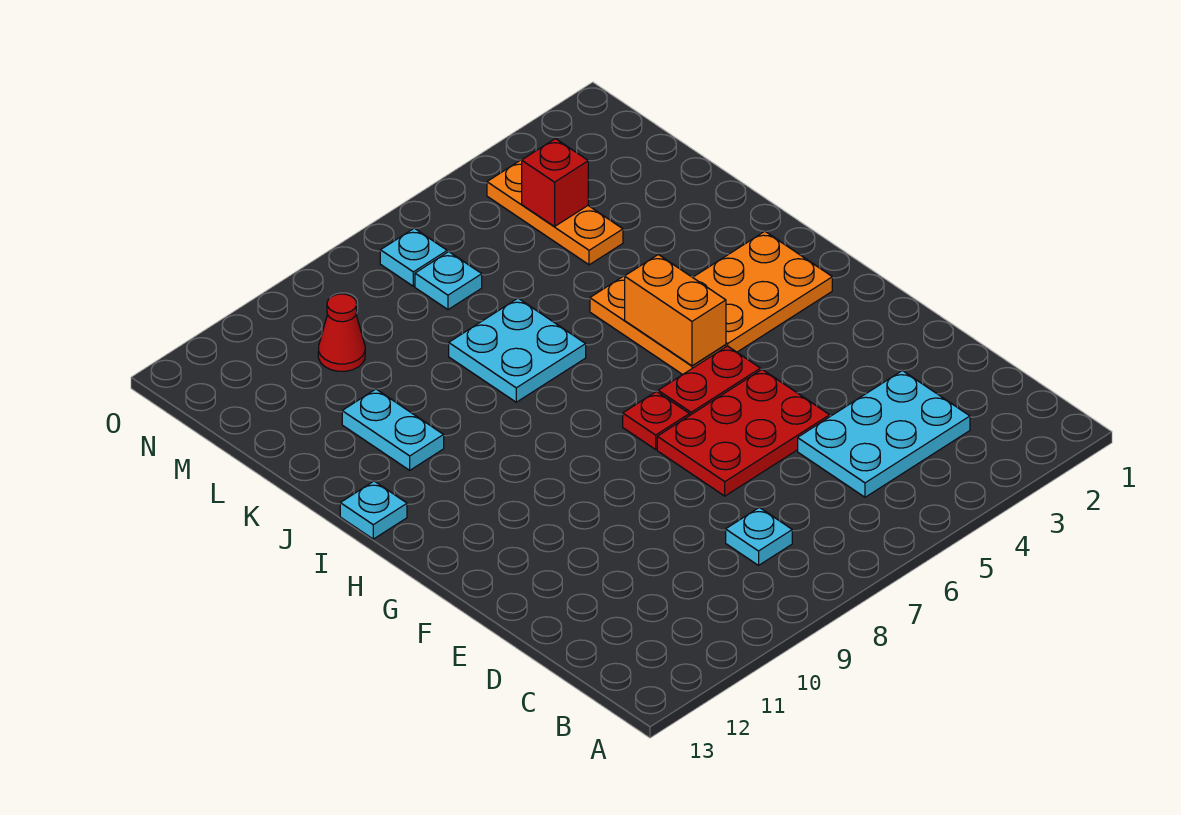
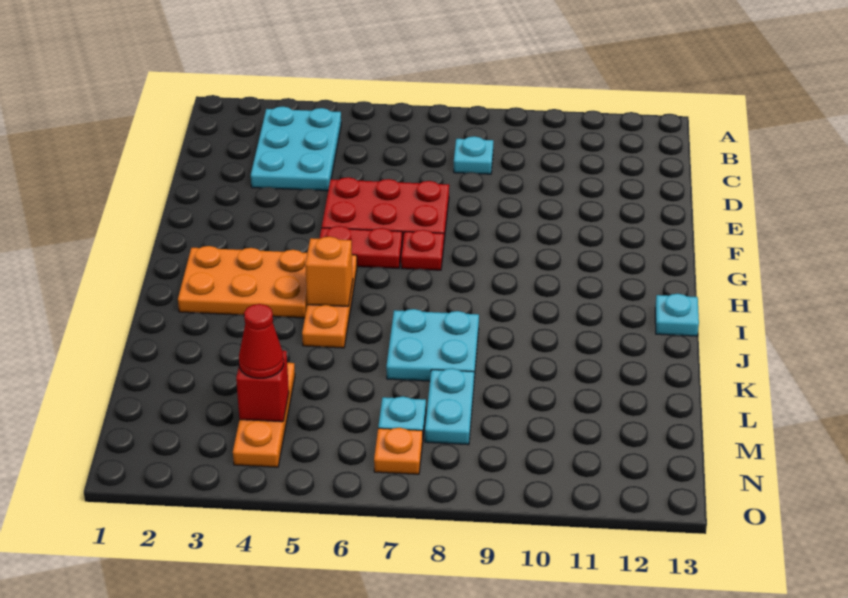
cyan 2x3 plate [798,371,970,497] -> cyan 2x3 plate turned to [251,107,341,191]
orange 1x2 brick [625,255,726,366] -> orange 1x1 brick [305,237,353,306]
cyan 1x2 plate [342,389,444,470] -> cyan 1x2 plate moved to [425,368,474,445]
red 1x1 cone [318,294,365,371] -> red 1x1 cone moved to [239,304,284,378]
cyan 1x1 plate [380,228,447,286] -> orange 1x1 plate [374,428,423,474]

